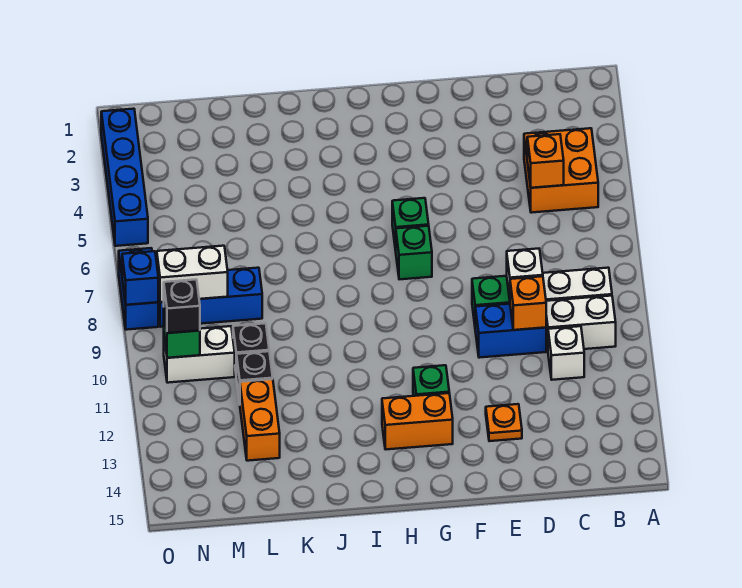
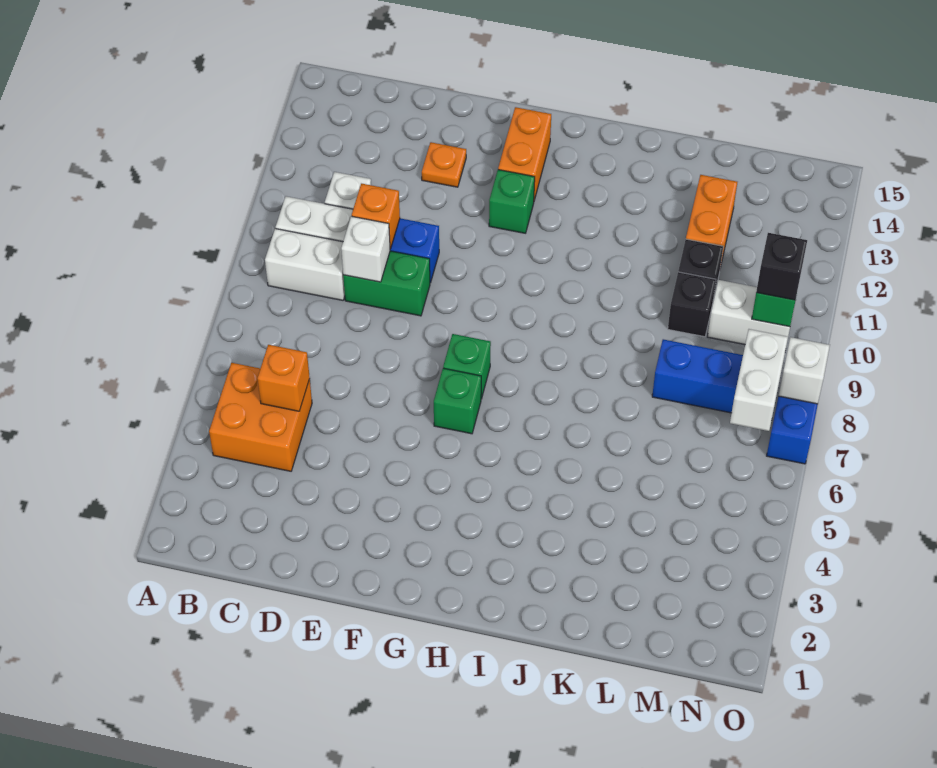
orange 1x2 brick [382,393,453,450] -> orange 1x2 brick turned to [498,107,551,200]
white 1x2 brick [157,246,228,302] -> white 1x2 brick turned to [730,329,788,431]
blue 1x4 brick [101,109,148,246] -> none
blue 1x1 brick [122,251,158,305] -> white 1x1 brick [779,337,830,404]

